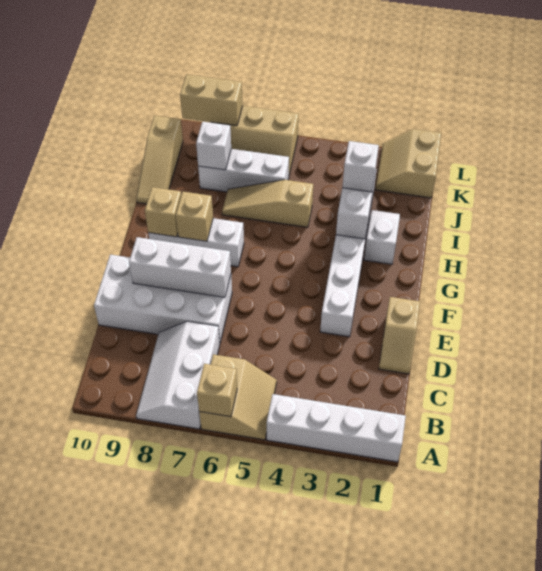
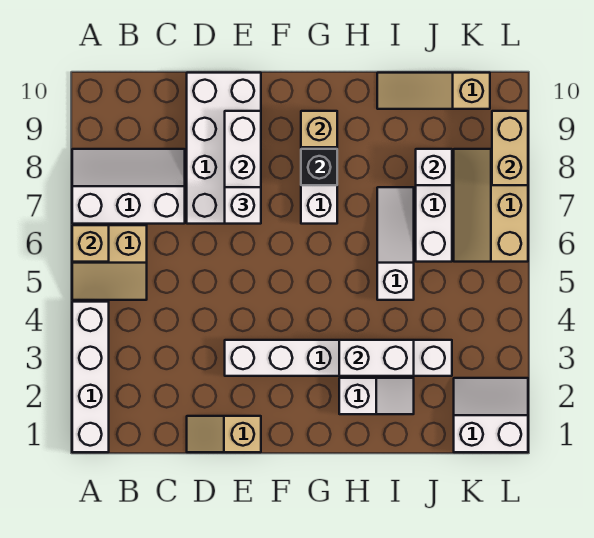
tan 1x1 brick [176,192,213,241] -> black 1x1 brick [301,149,337,185]
white 1x1 brick [342,141,379,192] -> white 1x1 brick moved to [225,187,261,224]
tan 1x3 slope [222,180,313,227] -> white 1x3 slope [377,187,414,300]
tan 2x2 slope [375,129,441,198] -> white 2x2 slope [454,378,528,452]

